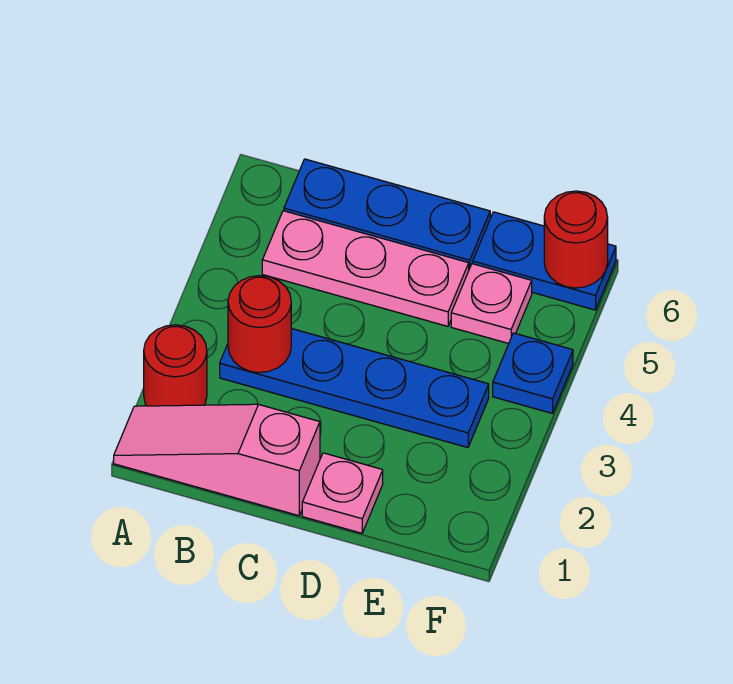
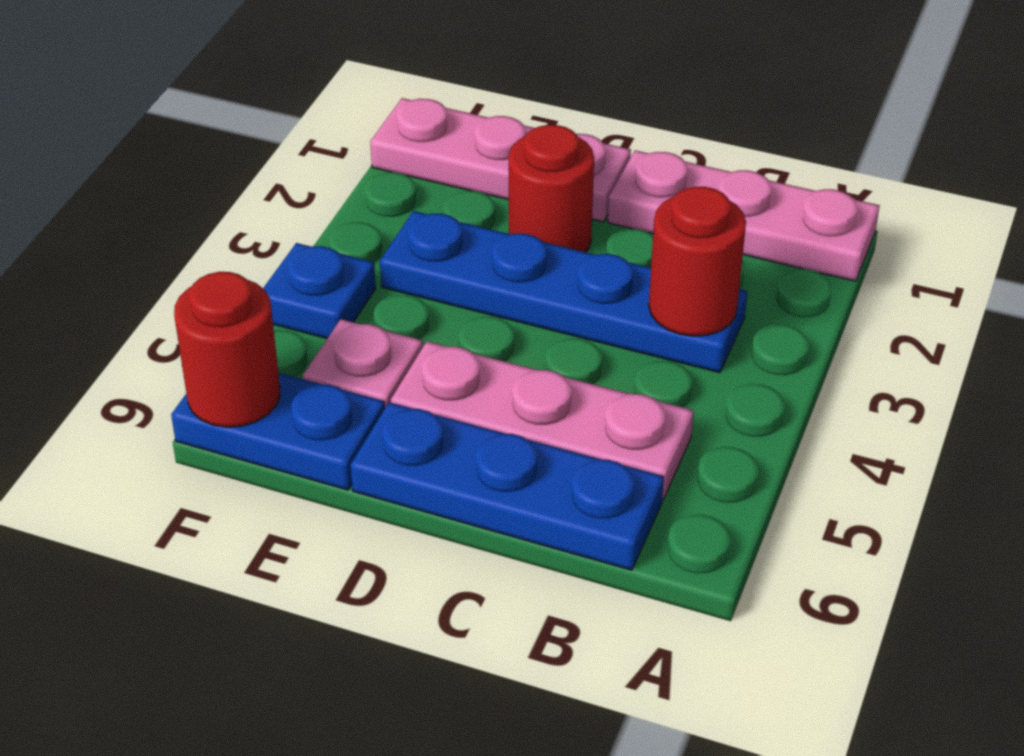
pink 1x3 slope [114,404,320,516] -> pink 1x3 plate [608,150,880,281]
red 1x1 round brick [144,325,207,406] -> red 1x1 round brick moved to [509,125,594,252]
pink 1x1 plate [302,453,383,533] -> pink 1x3 plate [370,98,631,222]

